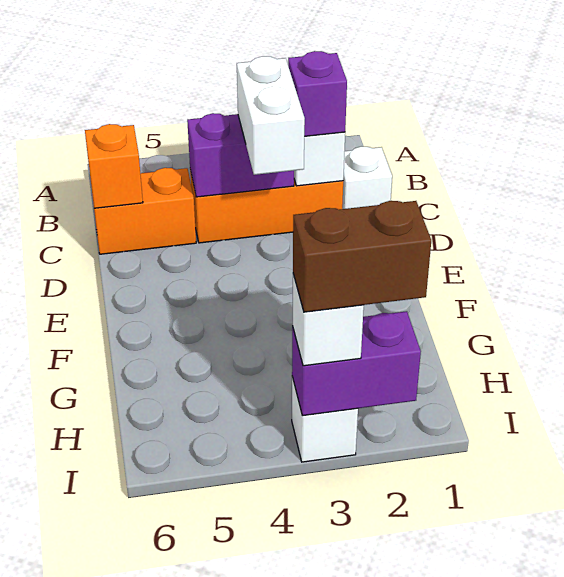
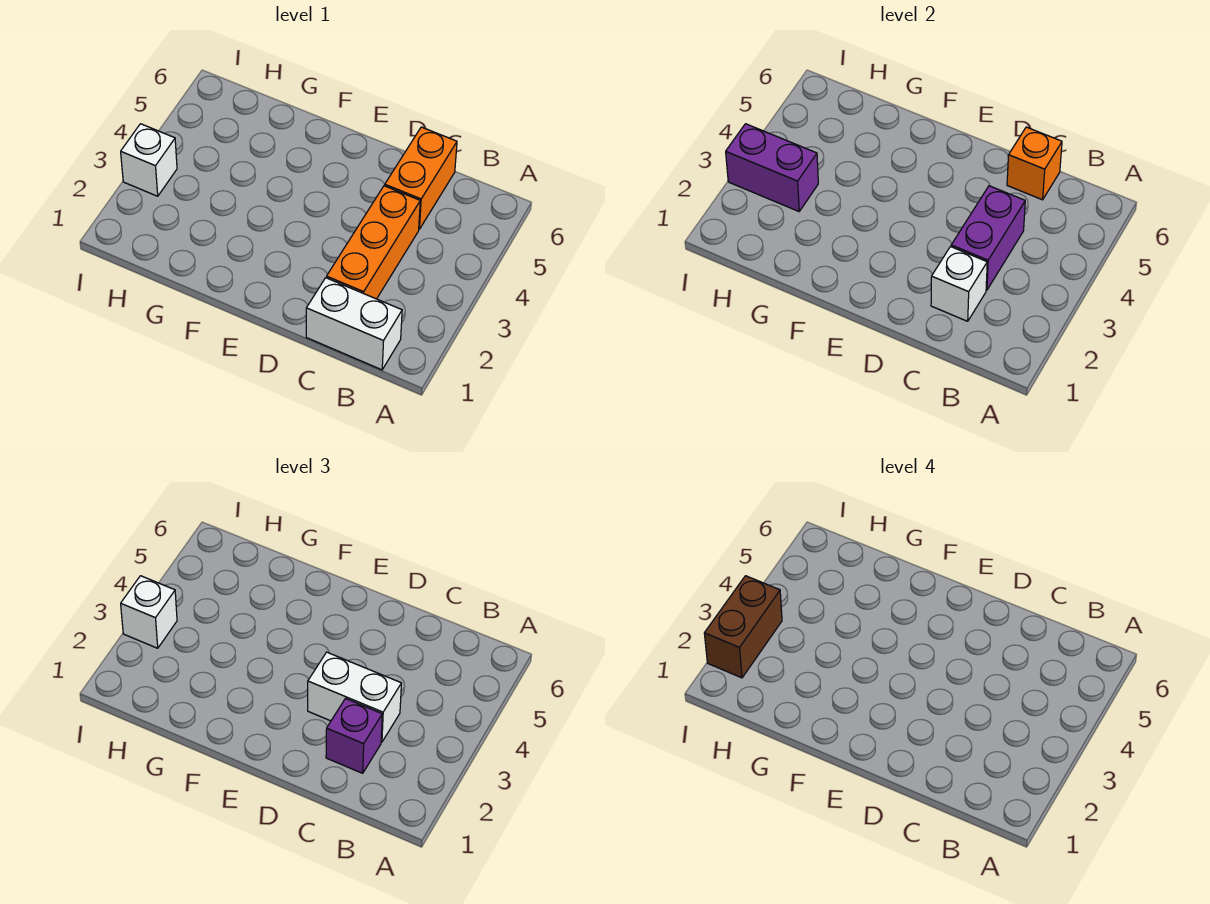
white 1x1 brick [342,146,392,209] -> white 1x2 brick [306,278,402,370]
purple 1x2 brick [292,311,421,416] -> purple 1x2 brick turned to [726,124,818,211]

